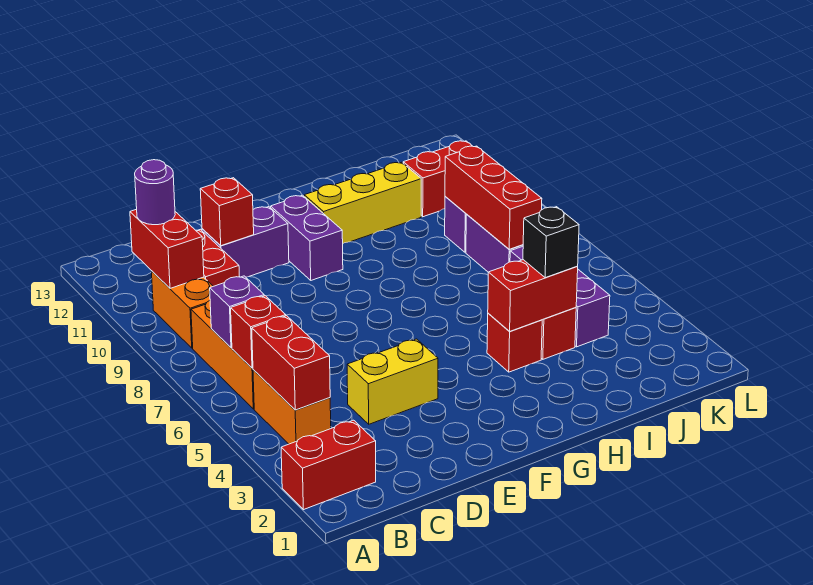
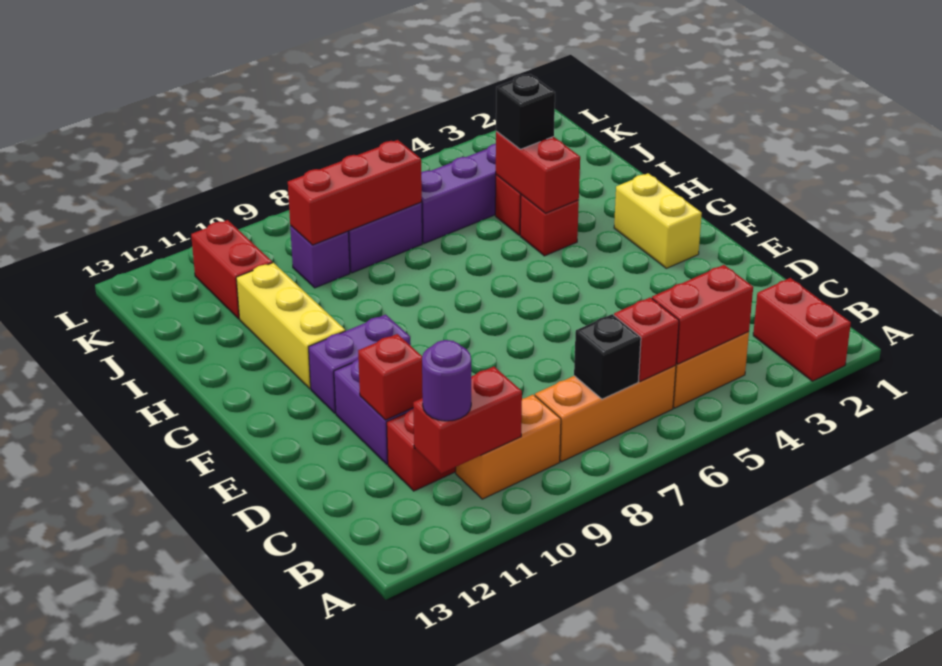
purple 1x1 brick [210,276,264,348] -> black 1x1 brick [574,314,641,399]
yellow 1x2 brick [347,339,438,424] -> yellow 1x2 brick moved to [614,173,702,268]

